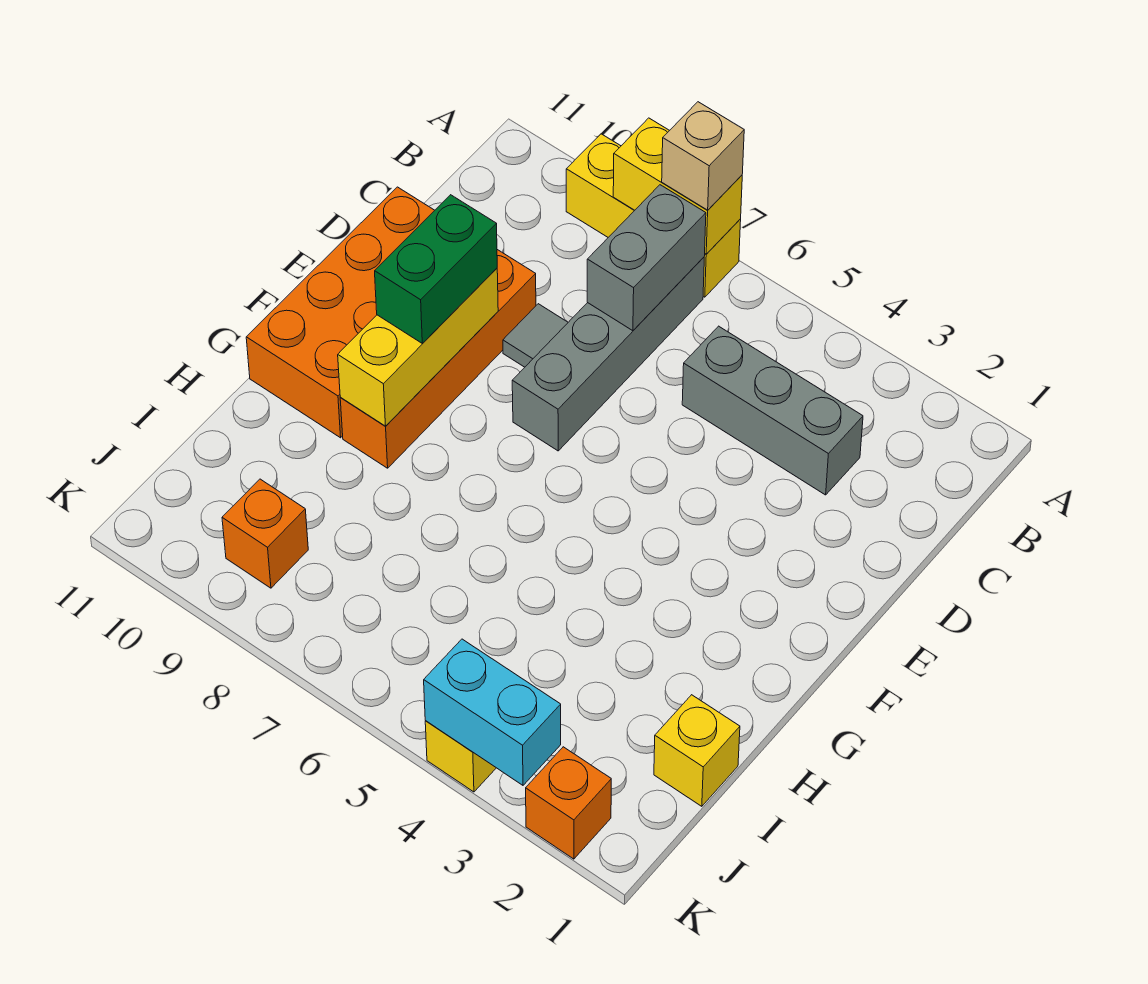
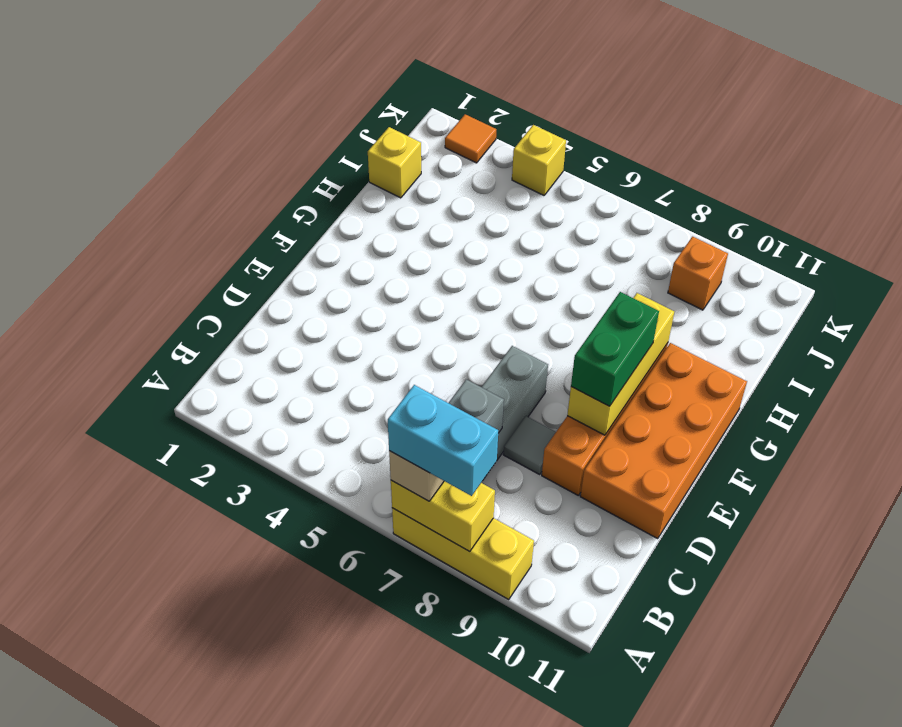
grey 1x3 brick [682,326,863,495] -> none
orange 1x1 brick [526,747,611,859] -> orange 1x1 tile [445,114,496,163]
cyan 1x2 brick [424,639,561,785] -> cyan 1x2 brick moved to [388,385,498,496]

